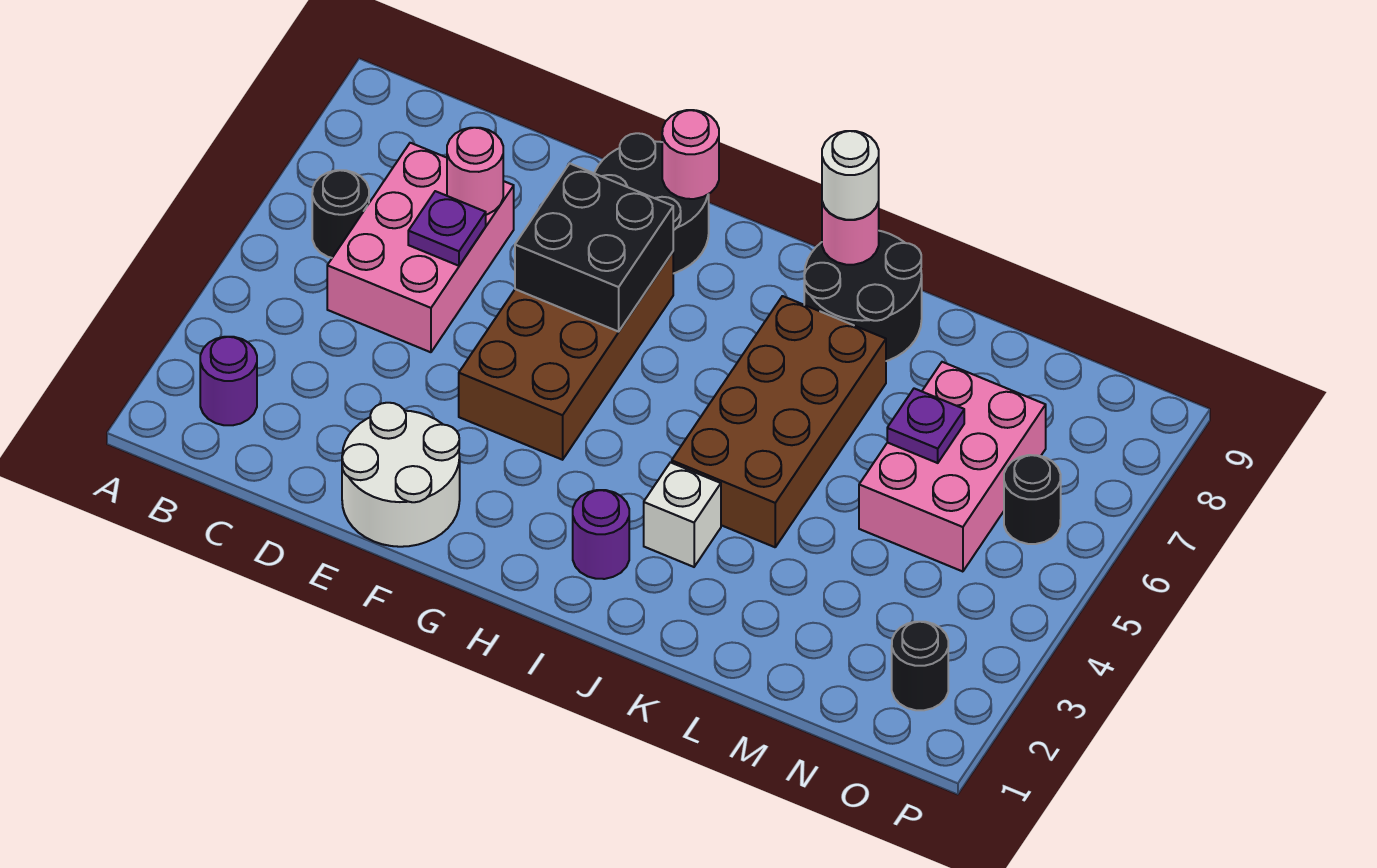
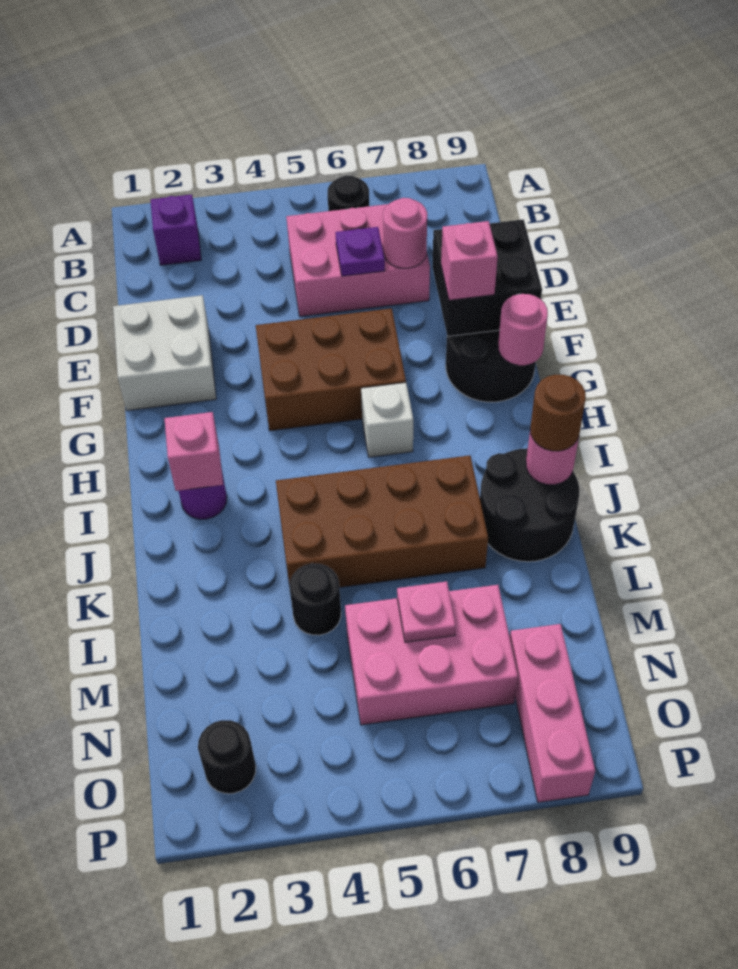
purple 1x1 round brick [200,337,257,425] -> purple 1x1 brick [151,194,201,265]
white 2x2 round brick [342,403,460,547] -> white 2x2 brick [113,295,216,411]
brown 2x4 brick [459,252,673,460] -> brown 2x3 brick [256,308,406,431]
black 2x2 brick [515,164,673,332] -> black 2x2 brick moved to [432,219,542,337]
none -> pink 1x1 brick [441,221,498,300]
none -> pink 1x1 brick [164,412,223,491]
white 1x1 brick [644,462,721,567] -> white 1x1 brick moved to [361,383,413,457]
white 1x1 round brick [822,131,879,220] -> brown 1x1 round brick [530,375,586,451]
purple 1x1 plate [887,389,964,463] -> pink 1x1 plate [397,581,456,642]
none -> pink 1x3 brick [510,624,595,802]
black 1x1 round brick [1004,455,1061,544] -> black 1x1 round brick moved to [290,563,341,635]

